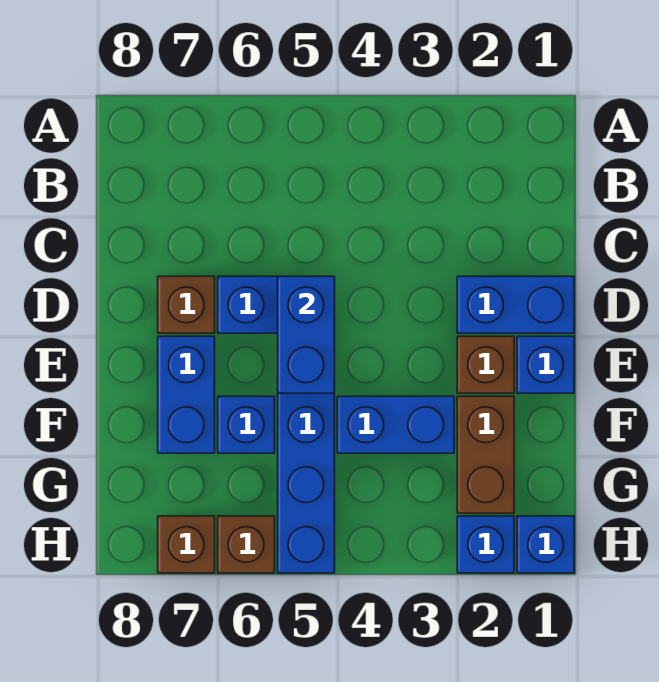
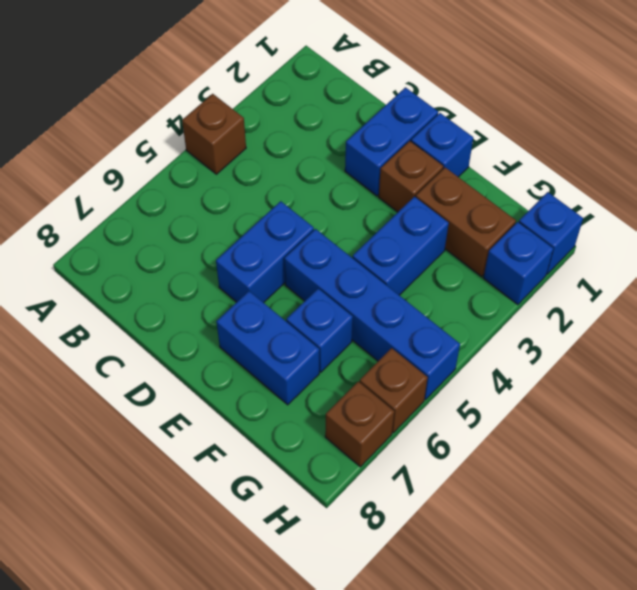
blue 1x2 brick [278,276,335,393] -> none
brown 1x1 brick [158,276,215,333] -> brown 1x1 brick moved to [182,94,246,174]

